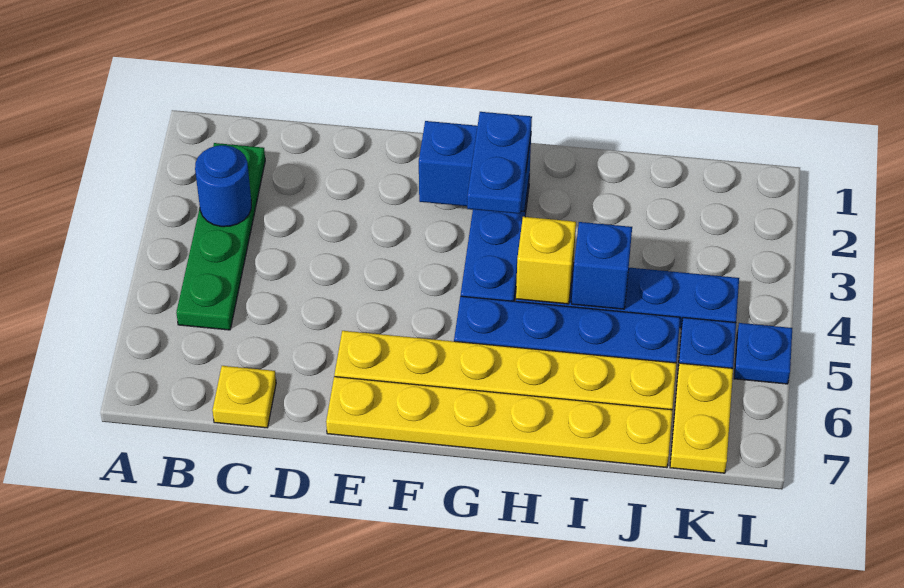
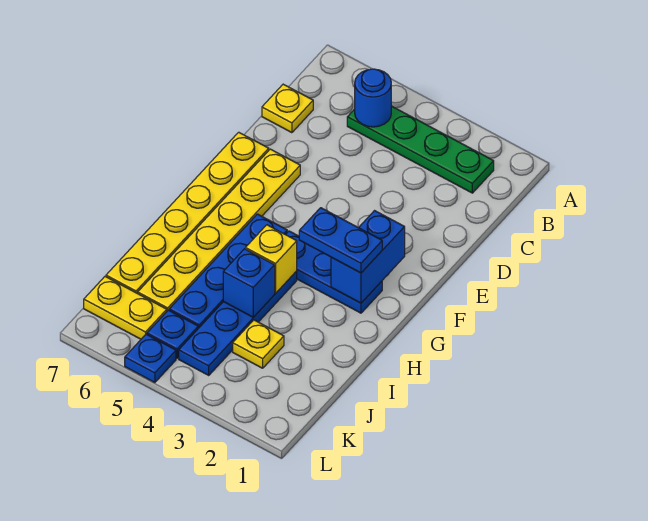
blue 1x1 round brick [195,145,251,227] -> blue 1x1 round brick moved to [355,69,391,127]
none -> yellow 1x1 plate [233,320,284,368]

